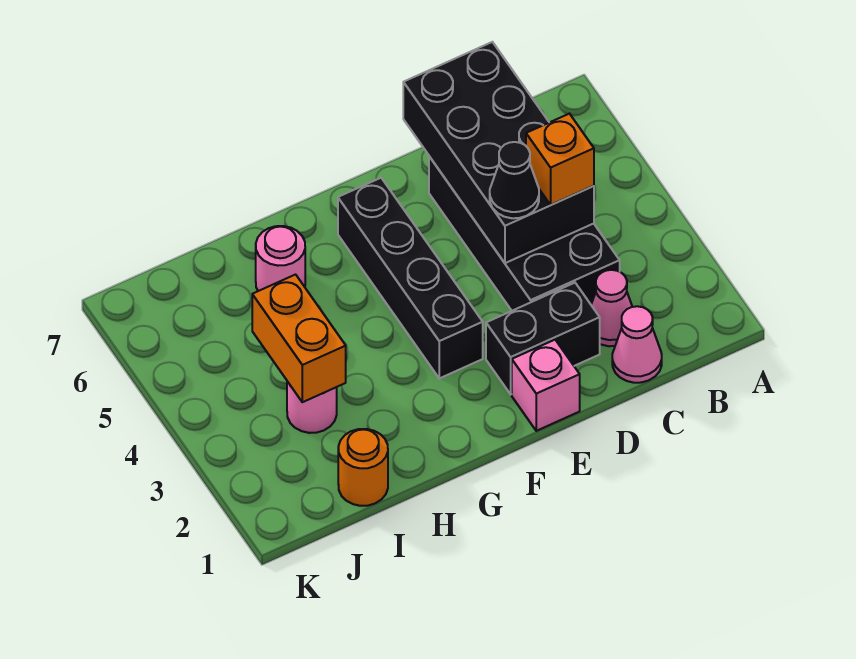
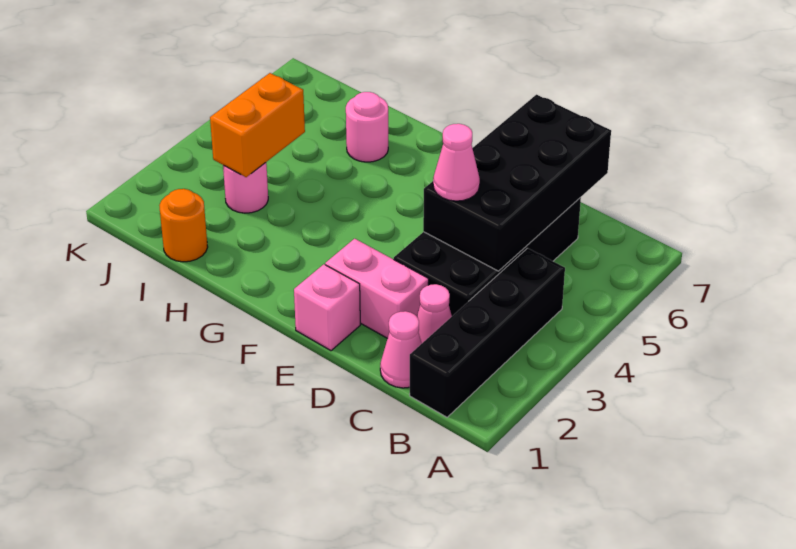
orange 1x1 brick [526,114,594,205] -> none
black 1x2 brick [486,283,600,394] -> pink 1x2 brick [325,239,429,338]
black 1x1 cone [490,142,539,218] -> pink 1x1 cone [433,124,480,201]
black 1x4 brick [338,178,483,378] -> black 1x4 brick moved to [410,248,565,417]

